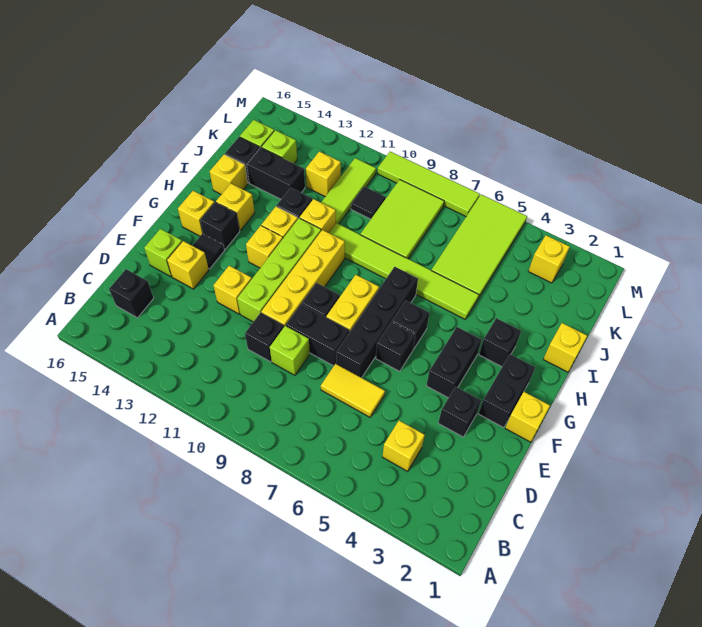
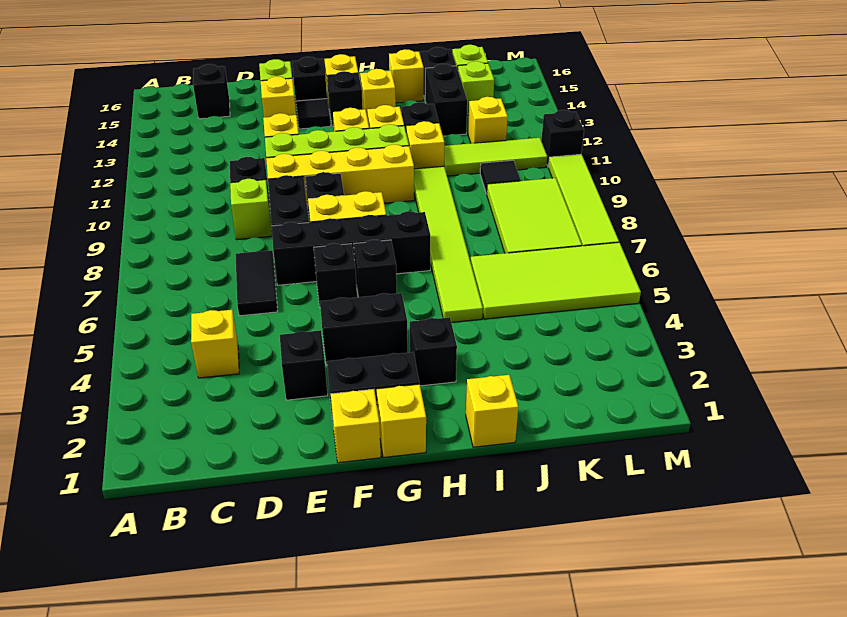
yellow 1x2 tile [321,364,385,417] -> black 1x2 tile [236,250,278,316]
none -> black 1x1 brick [292,57,327,101]
lime 2x3 tile [360,180,444,259] -> lime 2x3 tile turned to [487,178,582,253]
yellow 1x1 brick [528,235,569,283] -> yellow 1x1 brick moved to [377,384,426,458]
none -> black 1x1 brick [541,110,584,167]

